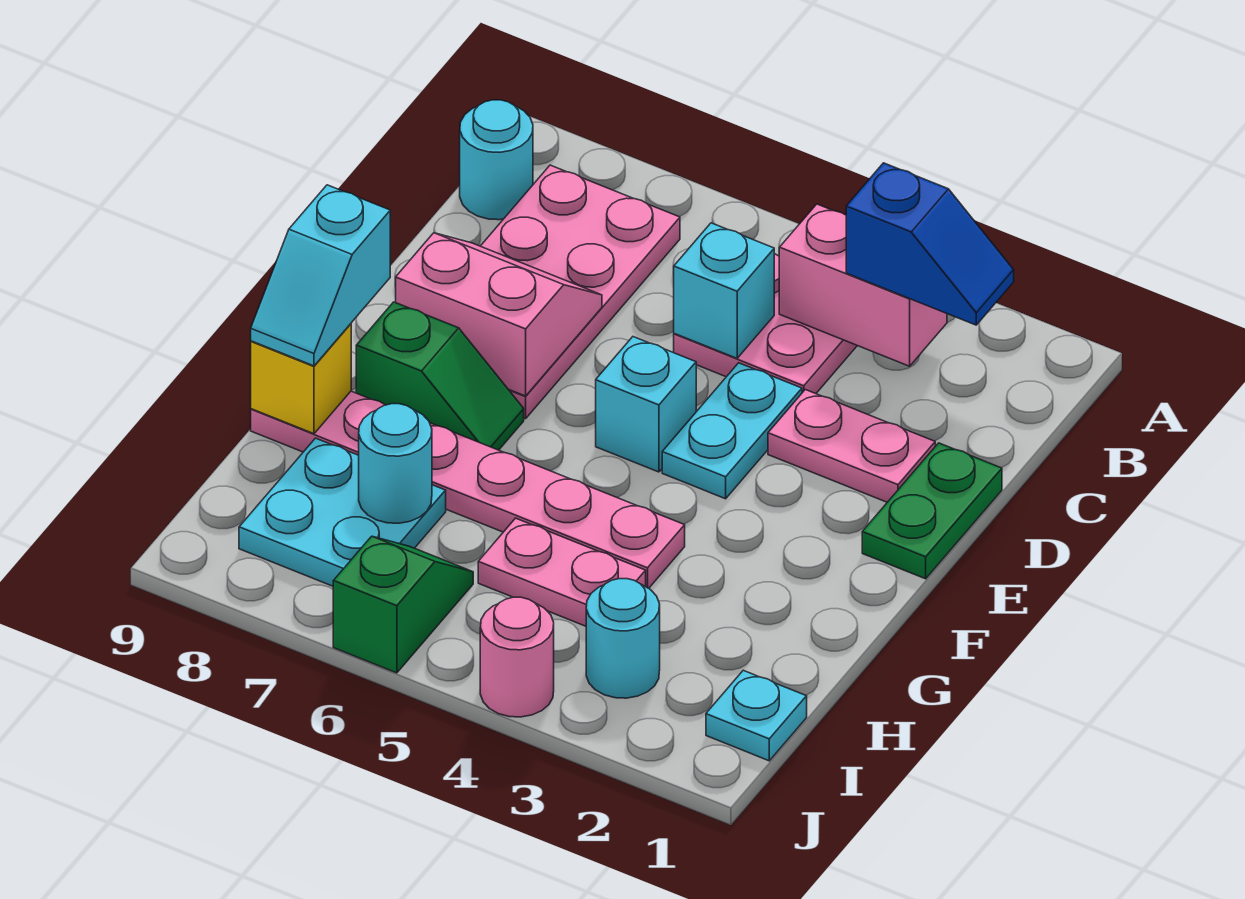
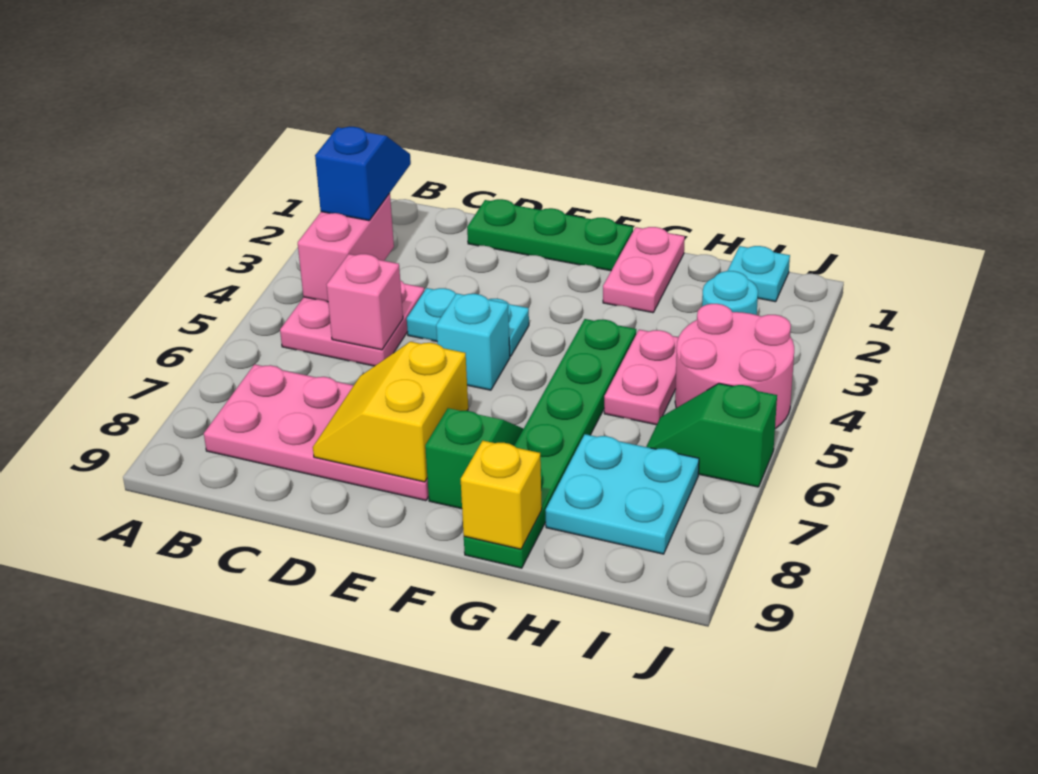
cyan 1x1 round brick [460,100,533,220] -> none
cyan 1x1 brick [674,223,774,358] -> pink 1x1 brick [327,254,403,350]
green 1x2 plate [862,443,1002,579] -> green 1x3 plate [467,199,633,271]
pink 1x2 plate [768,390,935,502] -> pink 1x2 plate moved to [603,227,685,313]
pink 2x2 slope [396,233,602,396] -> yellow 2x2 slope [313,342,468,482]
cyan 1x2 slope [251,185,390,366] -> none
pink 1x6 plate [251,391,685,588] -> green 1x6 plate [464,319,636,568]
cyan 1x1 round brick [359,404,432,523] -> none
pink 1x1 round brick [480,597,554,717] -> pink 2x2 round brick [675,304,794,429]

